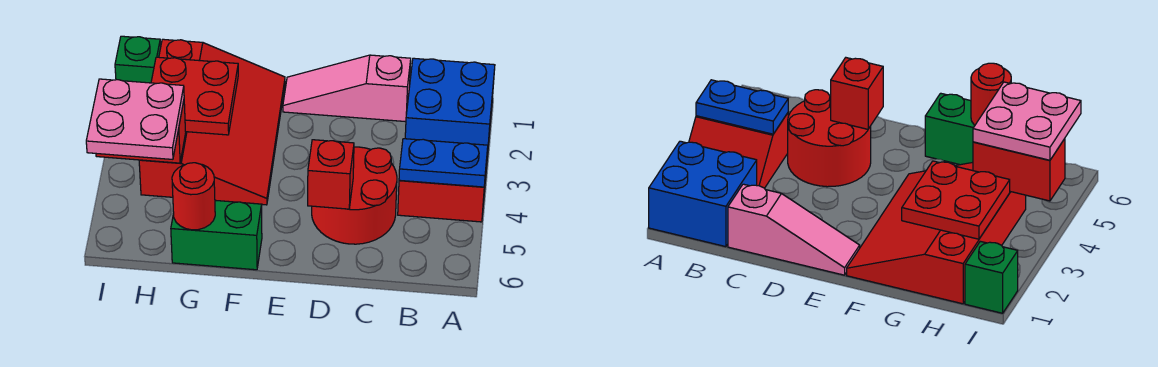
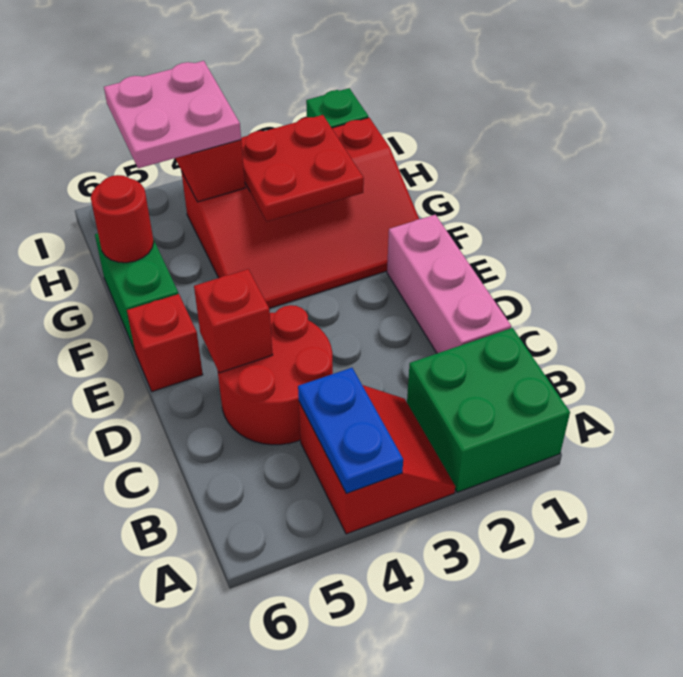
blue 2x2 brick [405,58,495,154] -> green 2x2 brick [407,328,570,492]
pink 1x3 slope [283,55,411,122] -> pink 1x3 brick [387,215,511,353]
none -> red 1x1 brick [127,294,203,392]

